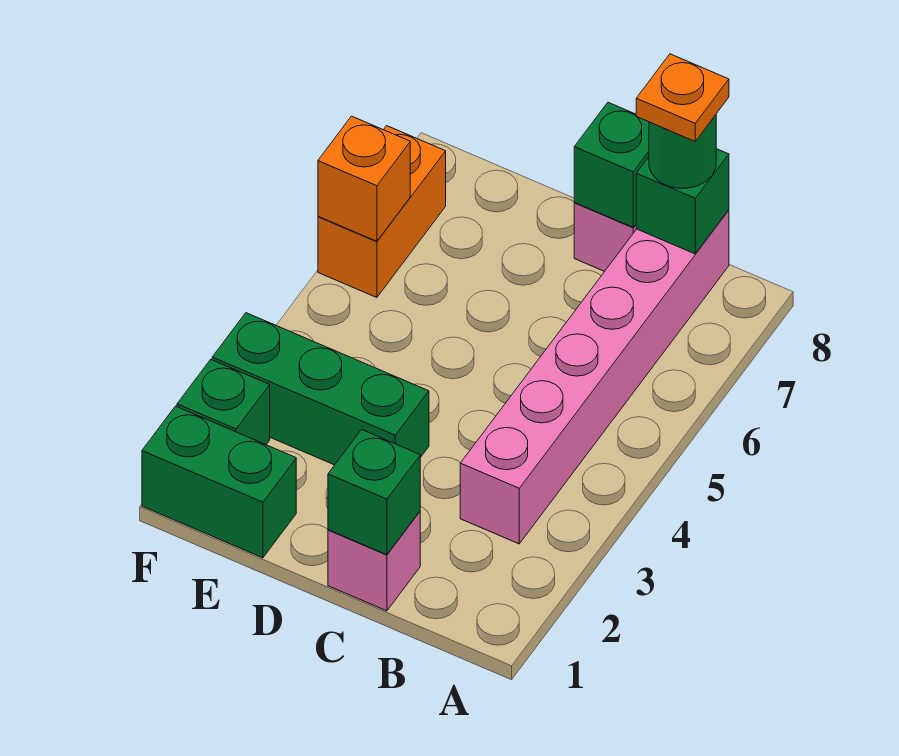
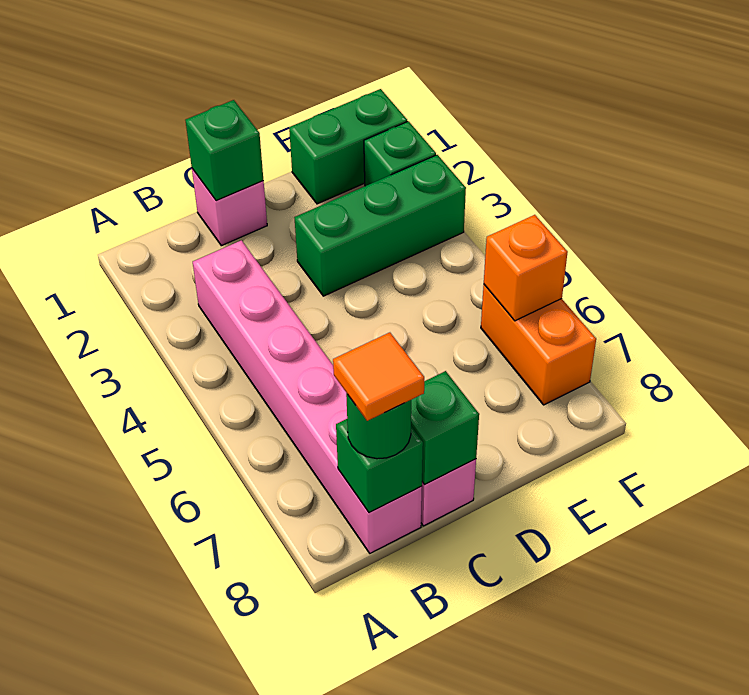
orange 1x1 plate [636,54,729,141] -> orange 1x1 tile [333,333,424,421]

